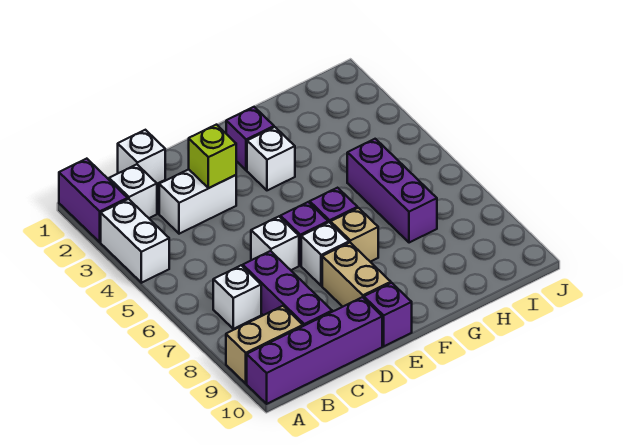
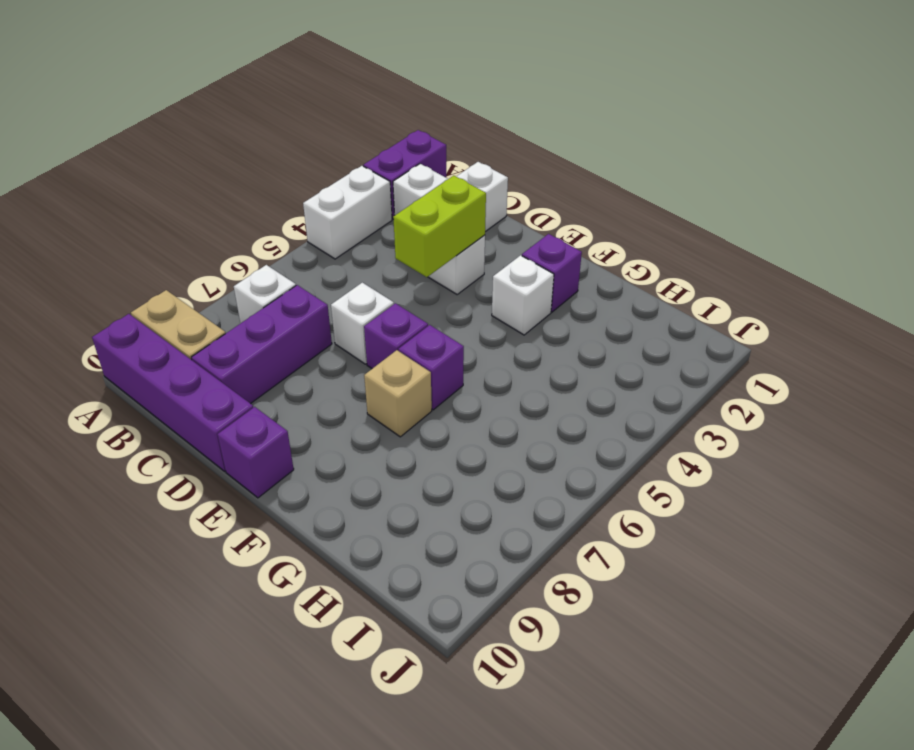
lime 1x1 brick [189,125,236,188] -> lime 1x2 brick [393,176,486,277]
white 1x1 brick [301,222,349,286] -> none
tan 1x2 brick [322,243,391,307] -> none
purple 1x3 brick [347,139,437,243] -> none

